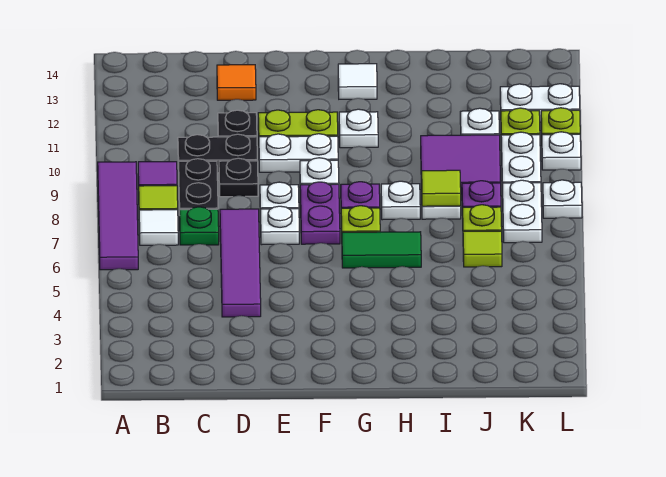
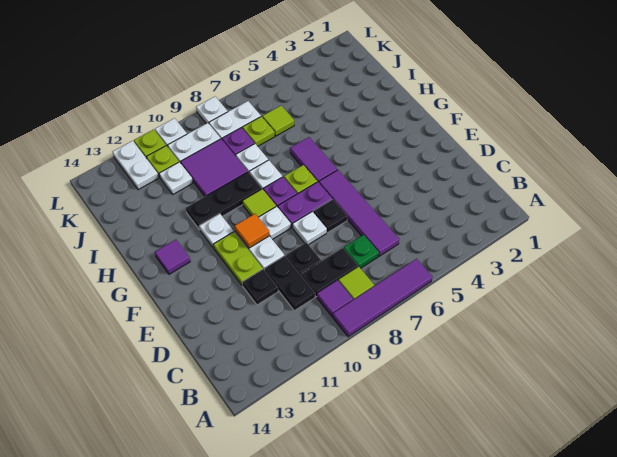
white 1x1 tile [139,210,178,245] -> none
purple 1x4 tile [220,209,261,317] -> purple 1x4 tile turned to [319,170,399,256]
orange 1x1 tile [217,65,256,100] -> orange 1x1 tile moved to [235,214,269,248]
white 1x1 plate [260,206,299,245] -> black 1x1 plate [313,199,347,233]
green 1x2 tile [342,232,421,268] -> purple 1x2 tile [290,137,337,182]
white 1x1 tile [338,64,377,99] -> purple 1x1 tile [155,240,190,274]
none -> black 1x3 plate [186,172,262,230]
lime 1x1 tile [422,170,461,206] -> lime 1x1 tile moved to [243,189,276,217]

